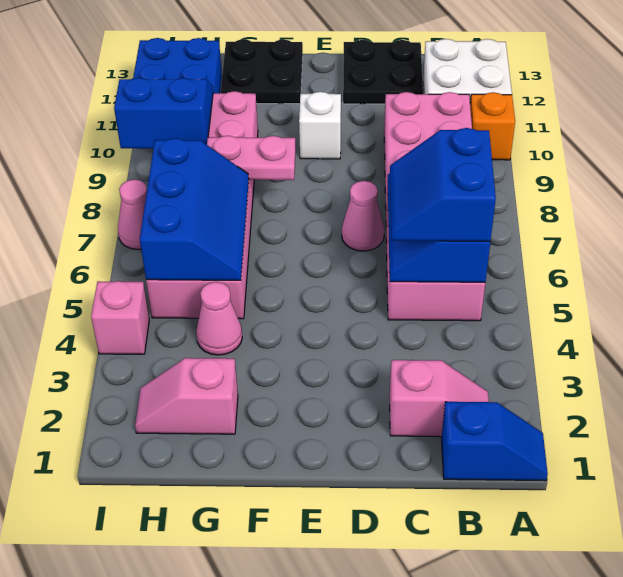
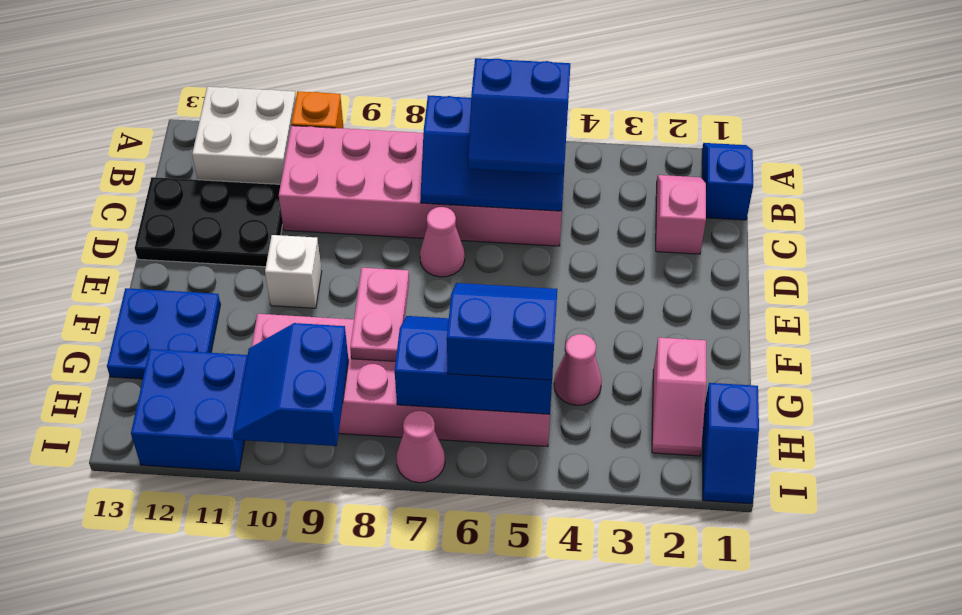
black 2x2 plate [343,40,423,104] -> black 2x3 plate [135,177,283,267]
black 2x2 plate [221,39,303,104] -> blue 2x2 plate [107,288,221,379]
none -> blue 2x2 slope [447,283,557,380]
none -> blue 1x2 slope [703,383,759,504]
pink 1x1 brick [91,281,149,354] -> none

